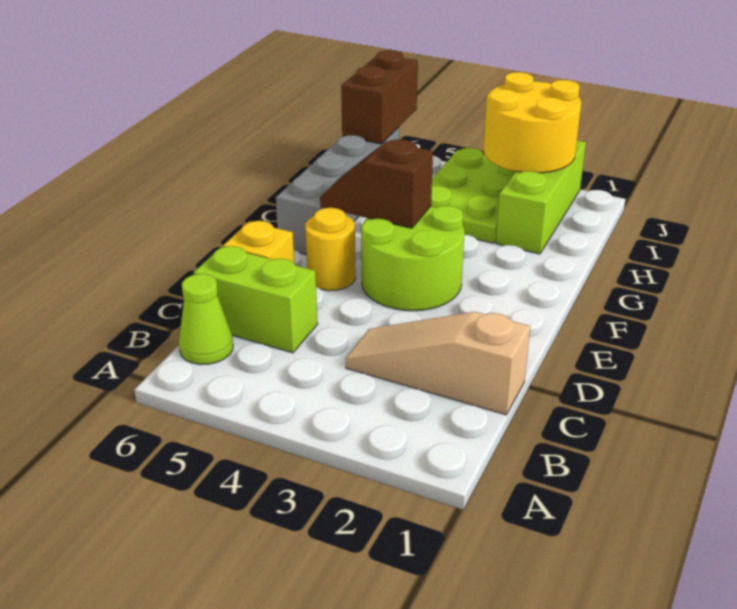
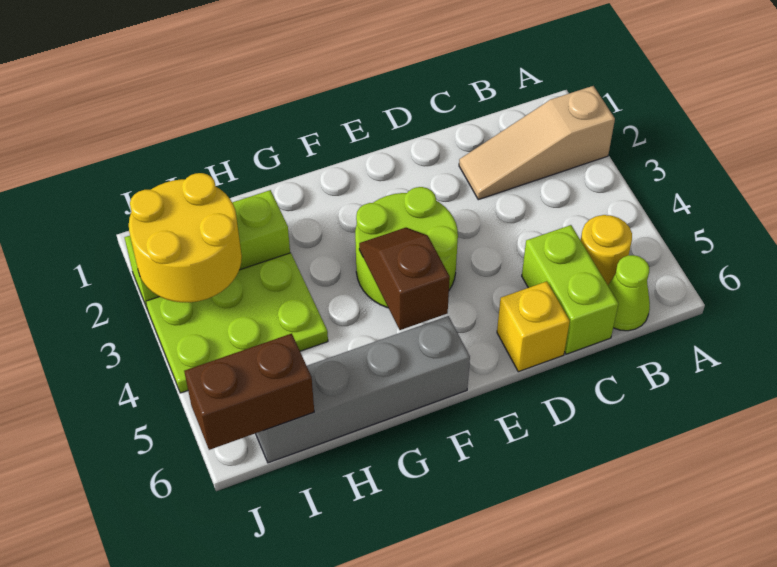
tan 1x3 slope [346,312,530,415] -> tan 1x3 slope turned to [459,86,615,200]
yellow 1x1 round brick [305,208,356,291] -> yellow 1x1 round brick moved to [581,215,632,285]
brown 1x2 slope [320,139,433,228] -> brown 1x2 slope turned to [359,228,450,330]

